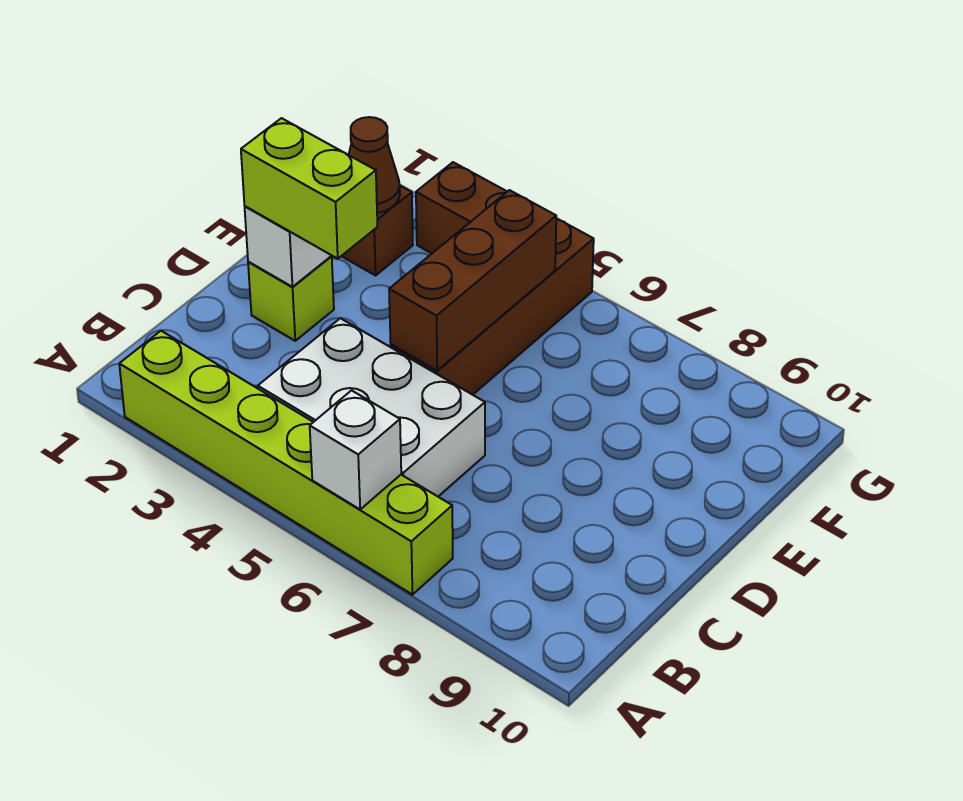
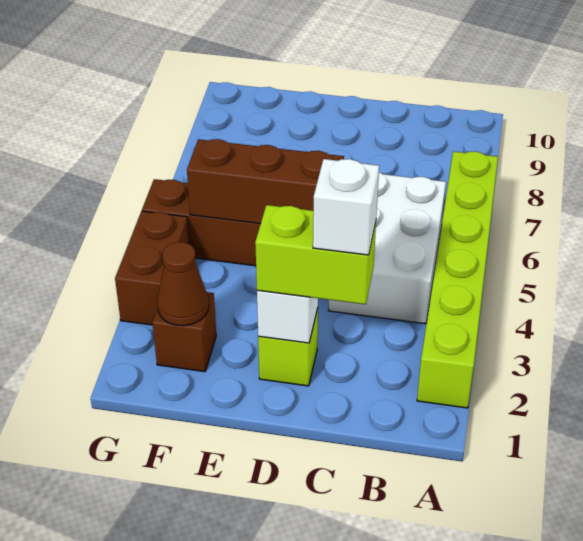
white 1x1 brick [310,390,401,509] -> white 1x1 brick moved to [313,159,379,255]
lime 1x2 brick [241,118,377,259] -> lime 1x2 brick turned to [255,205,376,304]

